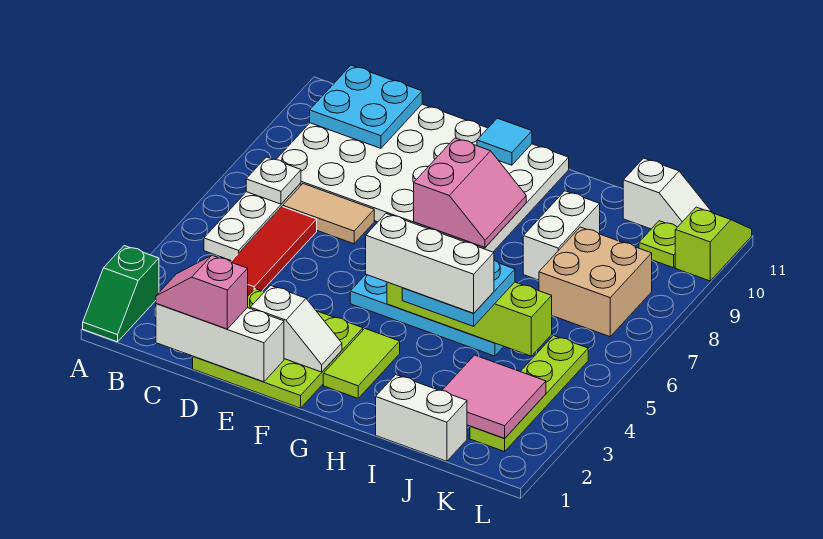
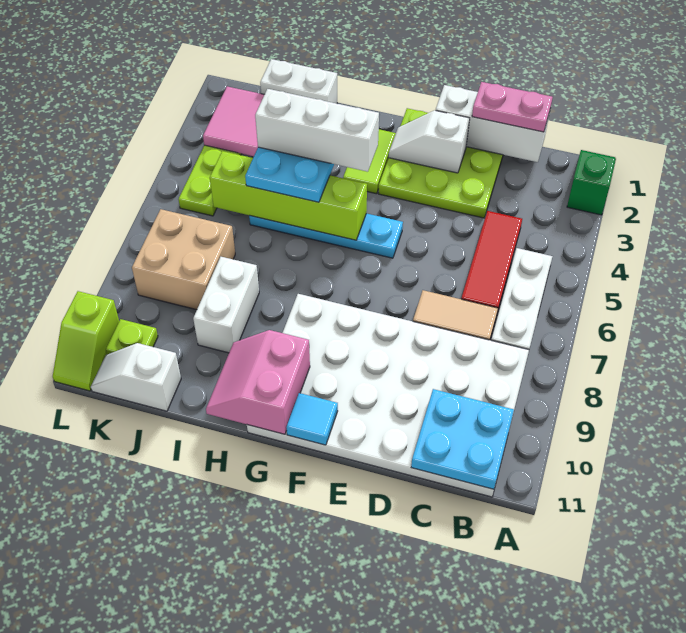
white 1x1 plate [246,157,301,204] -> none
pink 1x2 slope [156,256,248,329] -> pink 1x2 plate [472,82,553,132]
pink 2x2 slope [414,138,526,248] -> pink 2x2 slope moved to [206,330,310,434]

